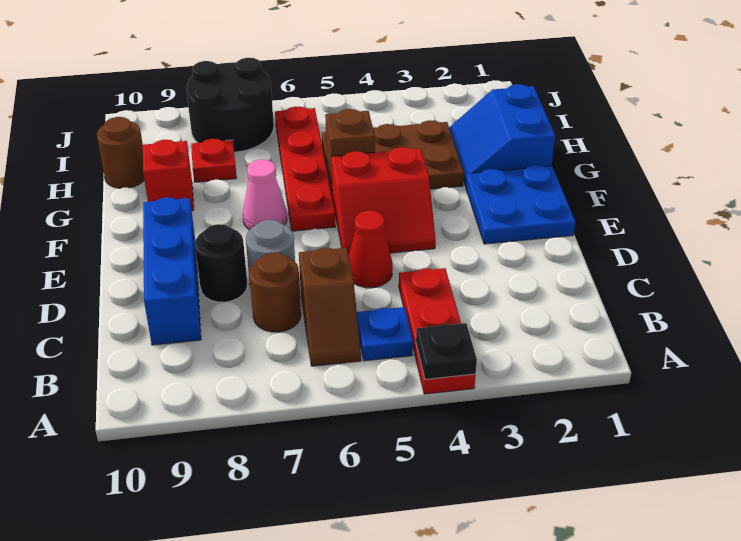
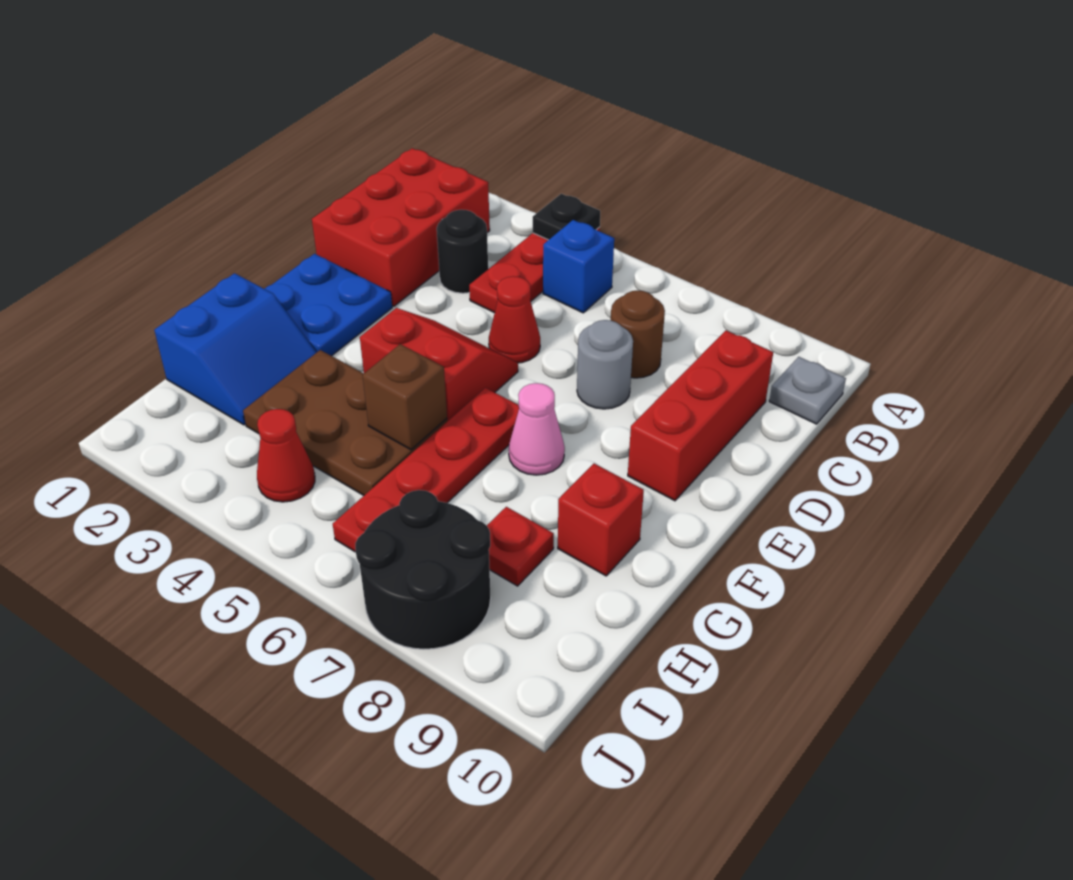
none -> red 2x3 brick [312,148,490,306]
blue 1x1 plate [357,307,413,361] -> blue 1x1 brick [543,220,614,313]
brown 1x2 slope [299,248,361,366] -> none
none -> grey 1x1 plate [769,357,846,424]
blue 1x3 brick [143,197,201,345] -> red 1x3 brick [628,331,773,501]
black 1x1 round brick [195,224,247,302] -> black 1x1 round brick moved to [437,210,488,293]
brown 1x1 round brick [97,117,144,188] -> none
none -> red 1x1 cone [257,409,315,502]

